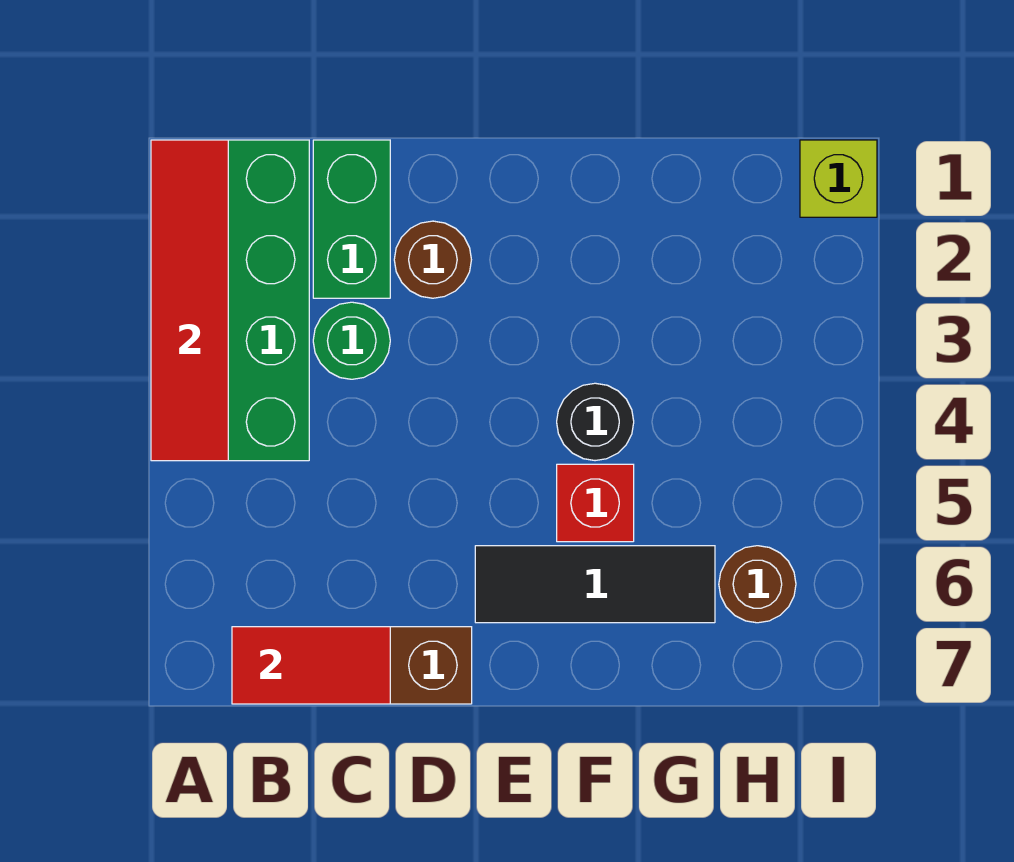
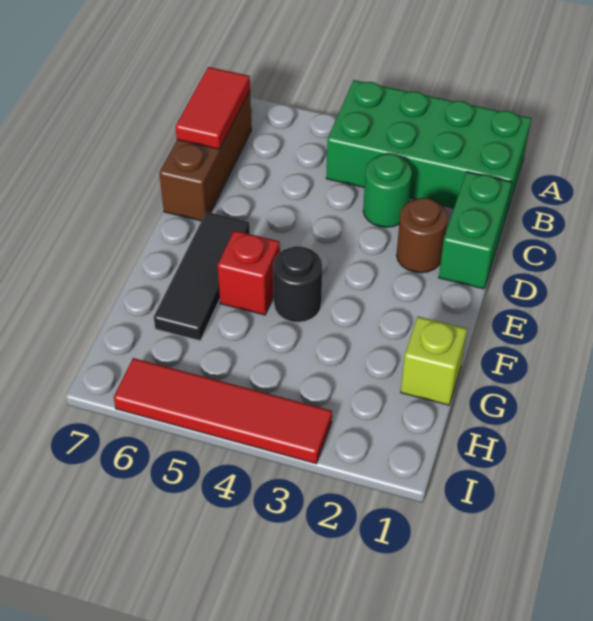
red 1x4 tile [151,140,228,461] -> red 1x4 tile moved to [114,358,332,464]
green 1x2 brick [313,140,390,298] -> green 1x2 brick turned to [439,172,512,289]
brown 1x1 round brick [719,546,796,623] -> none
lime 1x1 brick [800,140,877,217] -> lime 1x1 brick moved to [401,317,467,405]

